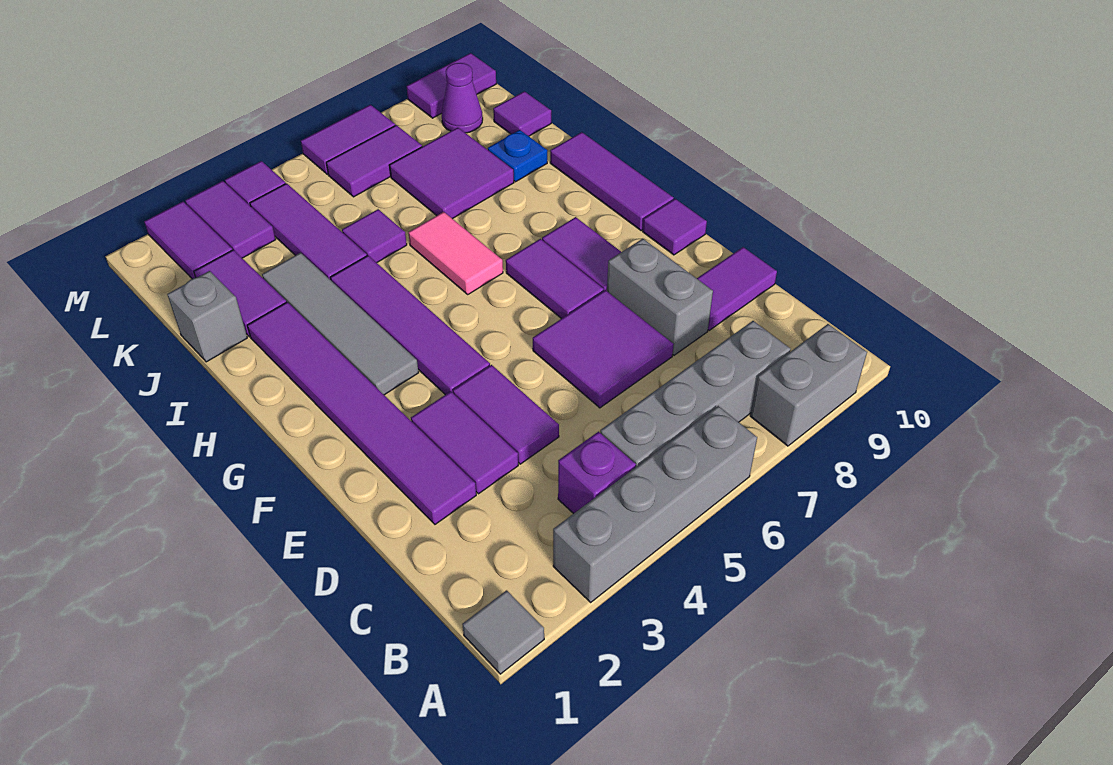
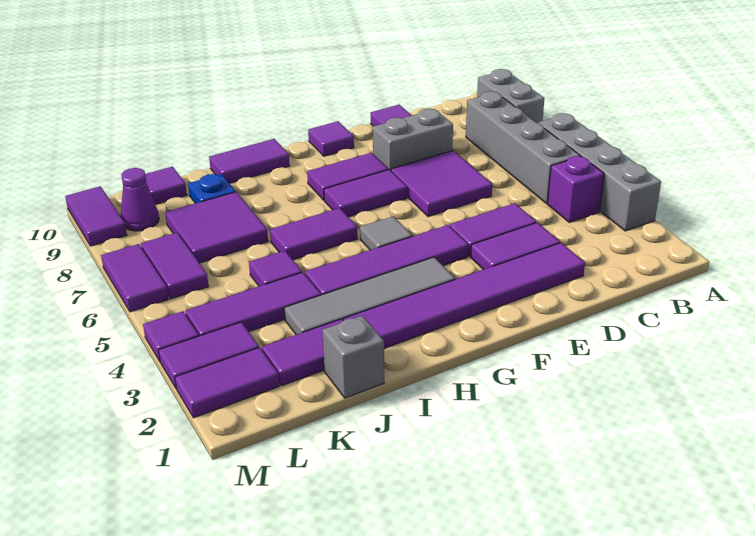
grey 1x1 tile [462,590,544,674] -> grey 1x1 tile moved to [360,216,412,250]
purple 1x3 tile [550,132,674,231] -> purple 1x2 tile [209,139,290,183]
pink 1x2 tile [408,212,503,294] -> purple 1x2 tile [270,208,358,260]

